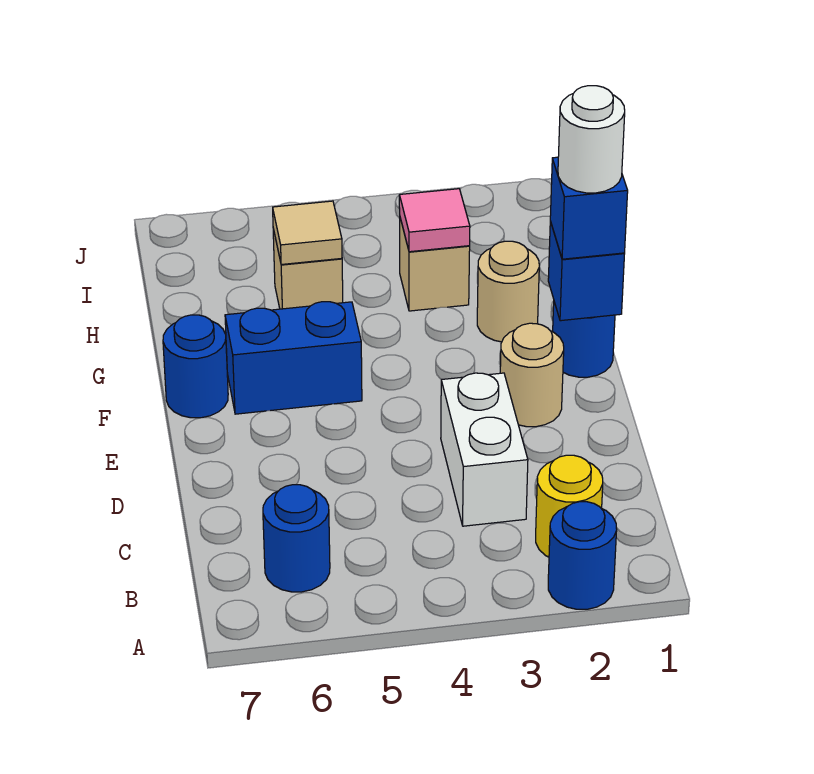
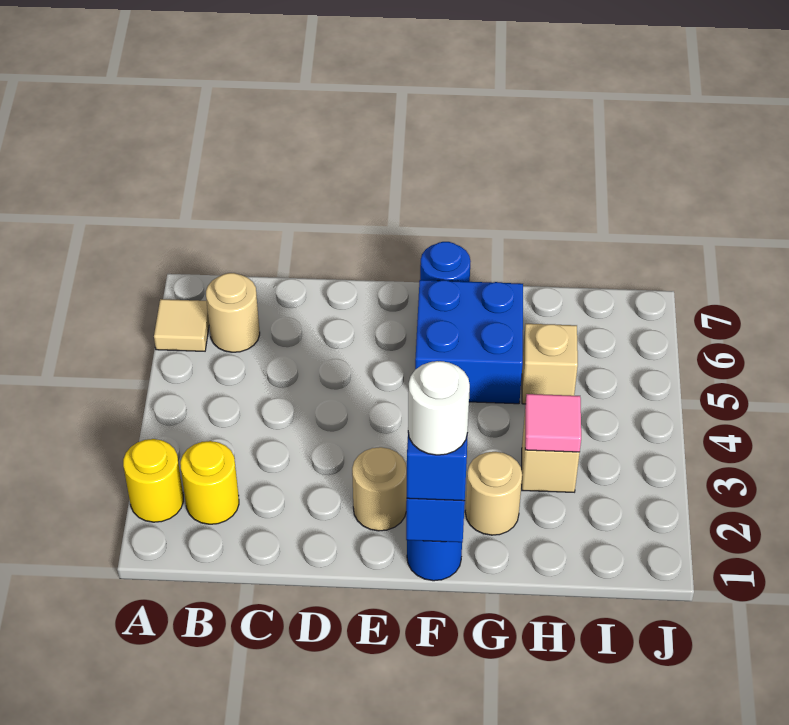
blue 1x1 round brick [548,502,617,609] -> yellow 1x1 round brick [123,439,183,522]
blue 1x1 round brick [263,485,330,592] -> tan 1x1 round brick [206,273,260,352]
white 1x2 brick [441,373,528,526] -> none
blue 1x2 brick [225,302,362,414] -> blue 2x2 brick [415,280,523,404]
tan 1x1 tile [273,201,342,265] -> tan 1x1 tile moved to [154,299,209,351]

